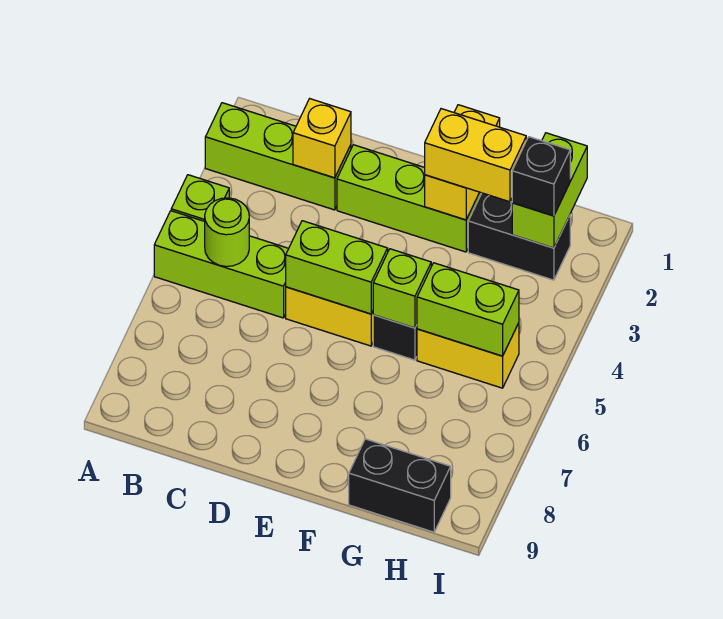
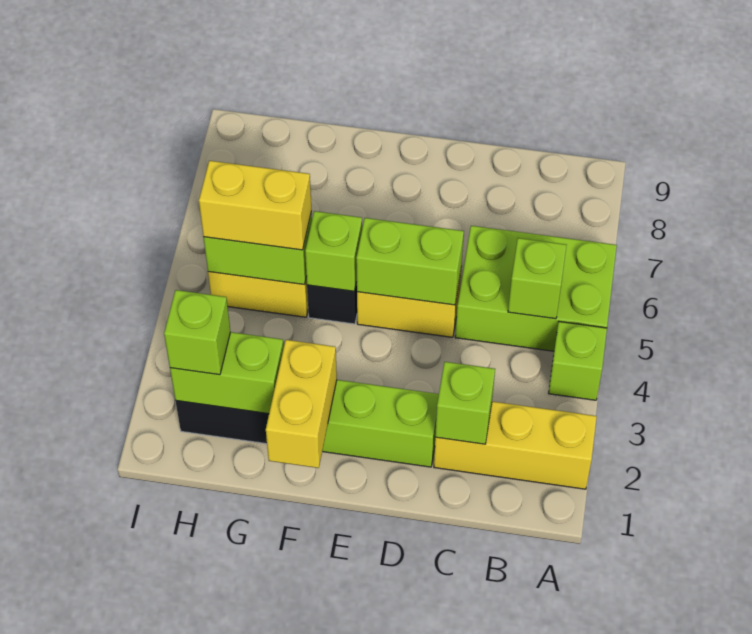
lime 1x3 brick [205,103,351,210] -> yellow 1x3 brick [434,401,597,489]
lime 1x3 brick [154,211,289,318] -> lime 2x3 brick [455,226,617,351]
lime 1x1 round brick [205,198,249,266] -> lime 1x1 brick [508,238,566,319]
yellow 1x1 brick [293,99,351,178] -> lime 1x1 brick [435,362,495,444]
yellow 1x2 brick [425,109,526,202] -> yellow 1x2 brick moved to [199,161,311,250]
black 1x2 brick [349,439,451,532] -> none
lime 1x2 brick [512,133,587,248] -> lime 1x2 brick turned to [170,332,284,414]
black 1x1 brick [512,137,570,216] -> lime 1x1 brick [164,290,230,375]

